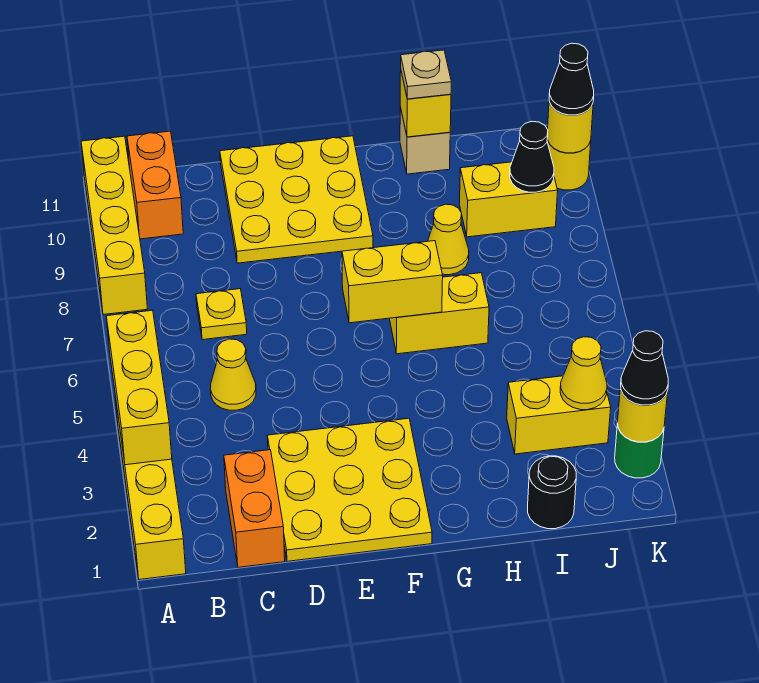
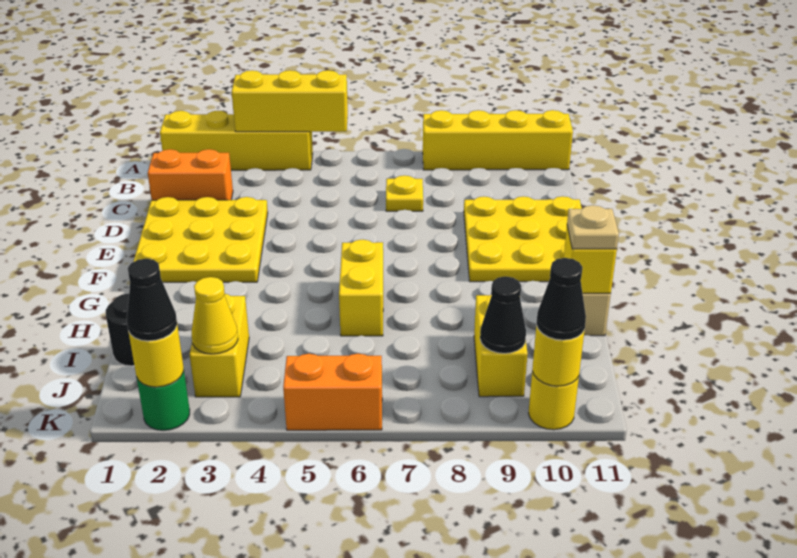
orange 1x2 brick [127,131,183,239] -> orange 1x2 brick moved to [283,354,382,430]
yellow 1x1 cone [210,339,256,410] -> none
yellow 1x2 brick [342,241,443,323] -> none
yellow 1x1 cone [428,204,469,275] -> none

